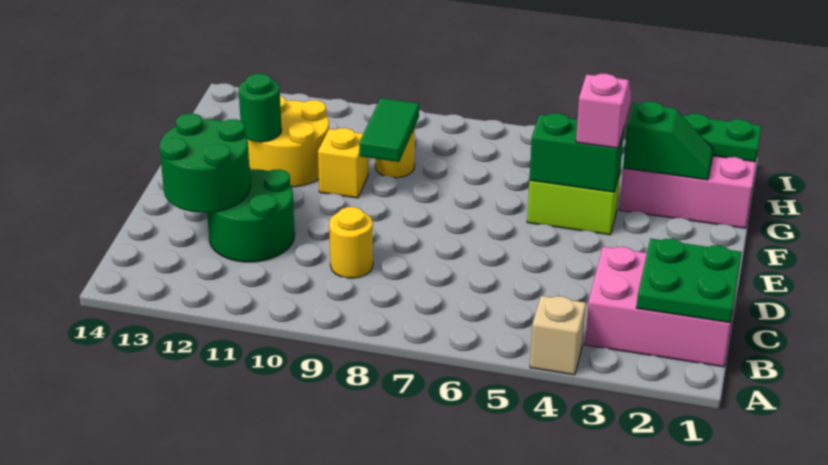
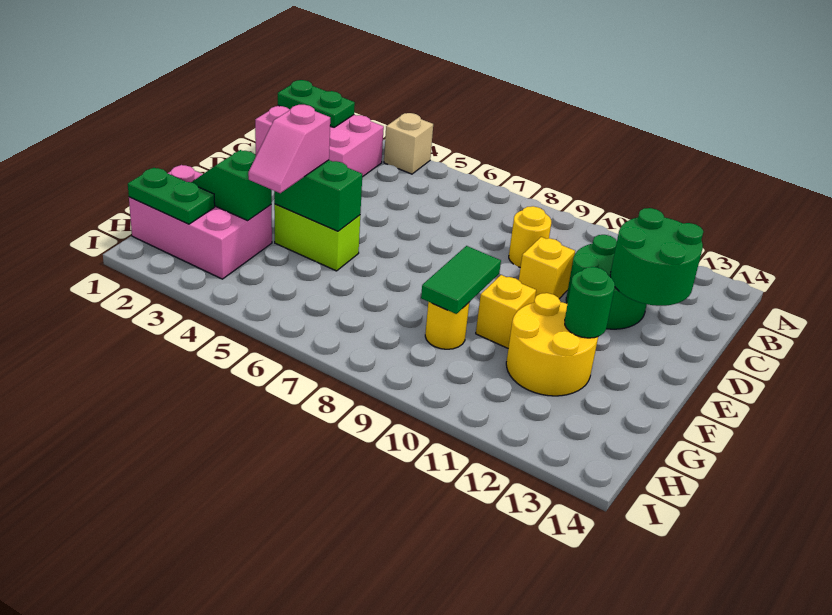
green 2x2 plate [636,239,742,323] -> green 1x2 plate [278,80,355,127]
none -> yellow 1x1 brick [519,237,575,299]

